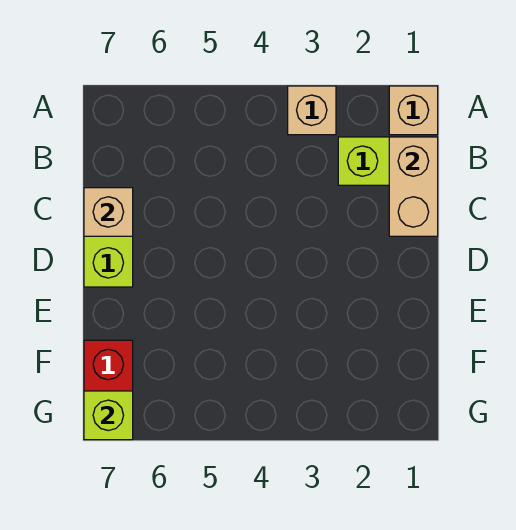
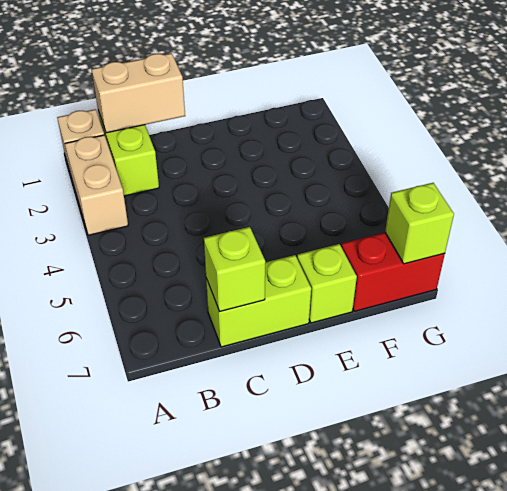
tan 1x1 brick [288,86,336,135] -> tan 1x2 brick [65,135,128,235]
tan 1x1 brick [84,188,133,236] -> lime 1x1 brick [204,227,265,312]
none -> lime 1x1 brick [297,244,357,323]

